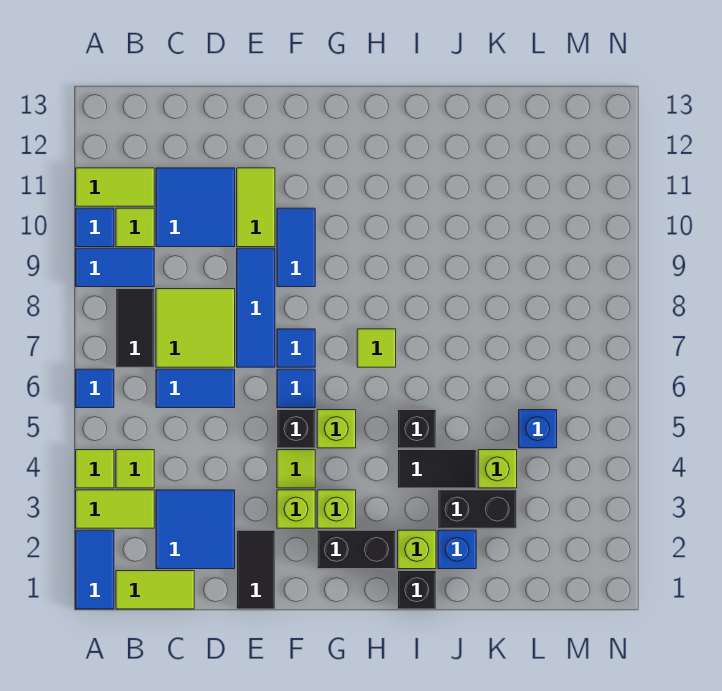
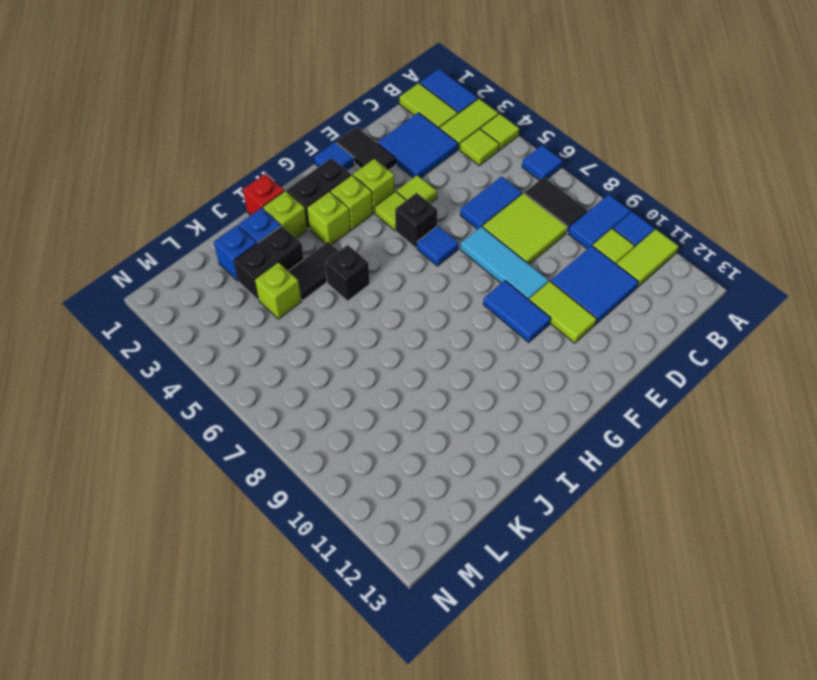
lime 1x2 tile [116,571,194,609] -> lime 1x2 tile turned to [400,83,458,128]
blue 1x3 tile [237,248,275,367] -> cyan 1x3 tile [460,226,549,300]
blue 1x1 tile [277,329,315,367] -> blue 1x1 tile moved to [314,142,354,170]
lime 1x1 brick [317,410,356,448] -> lime 1x1 brick moved to [307,192,351,244]
lime 1x1 tile [357,329,396,367] -> lime 1x1 tile moved to [397,175,437,203]
black 1x1 brick [398,571,436,609] -> red 1x1 brick [243,174,284,215]
blue 1x1 brick [519,410,557,448] -> blue 1x1 brick moved to [214,225,257,281]

